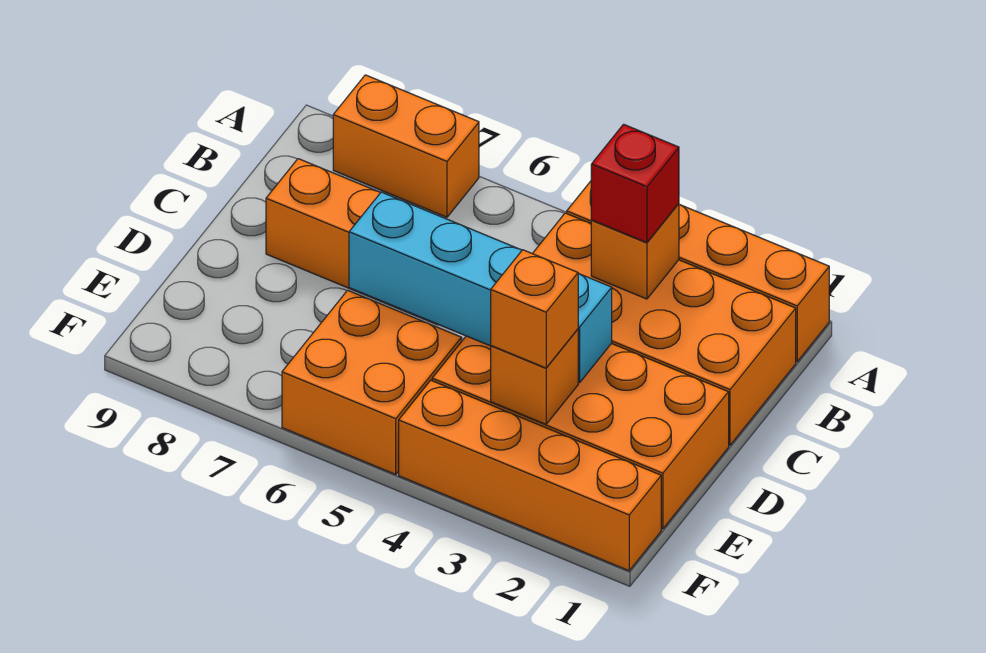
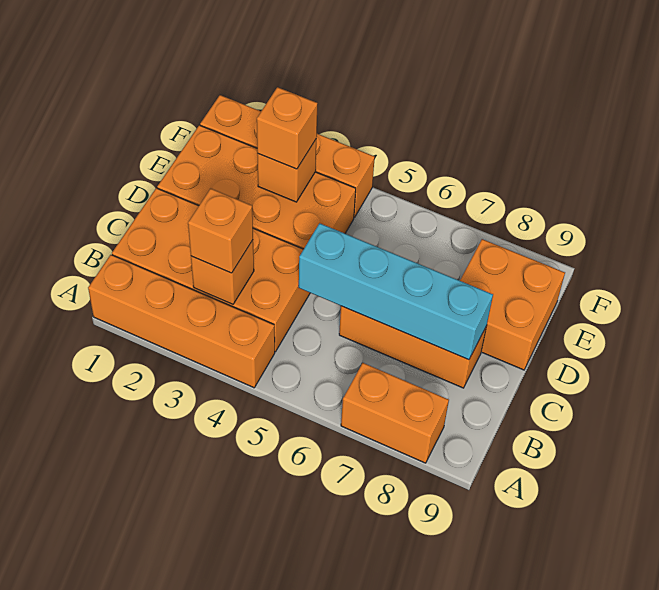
red 1x1 brick [591,124,679,243] -> orange 1x1 brick [188,188,253,273]
cyan 1x4 brick [349,192,612,383] -> cyan 1x4 brick moved to [299,223,493,360]
orange 2x2 brick [282,290,461,474] -> orange 2x2 brick moved to [460,239,565,370]

